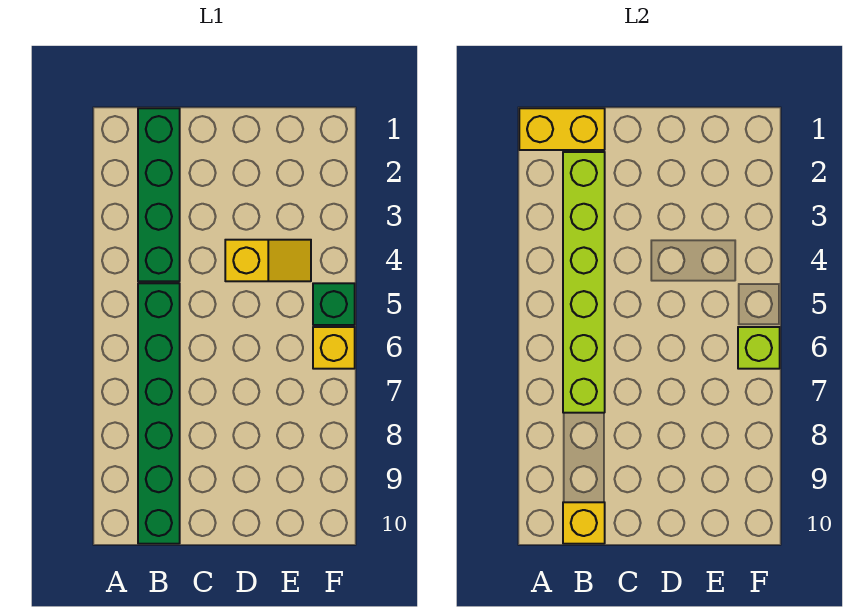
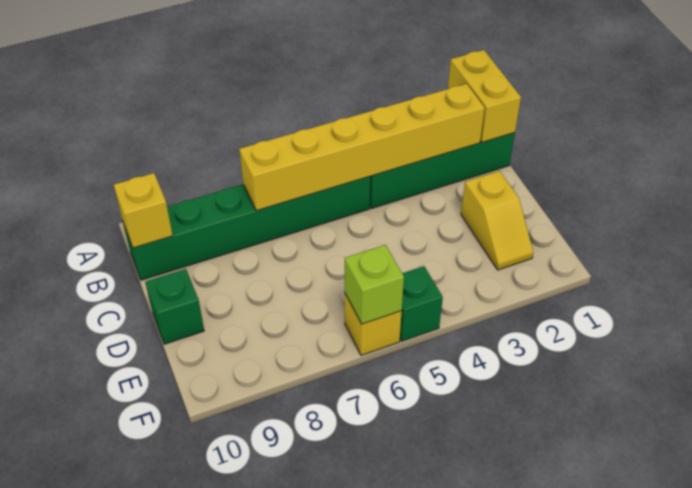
lime 1x6 brick [563,152,605,413] -> yellow 1x6 brick [239,84,485,211]
yellow 1x2 slope [225,240,311,281] -> yellow 1x2 slope moved to [461,171,533,270]
none -> green 1x1 brick [145,269,204,344]

